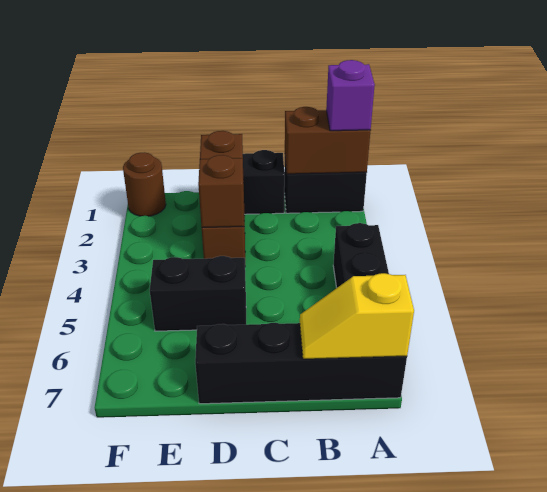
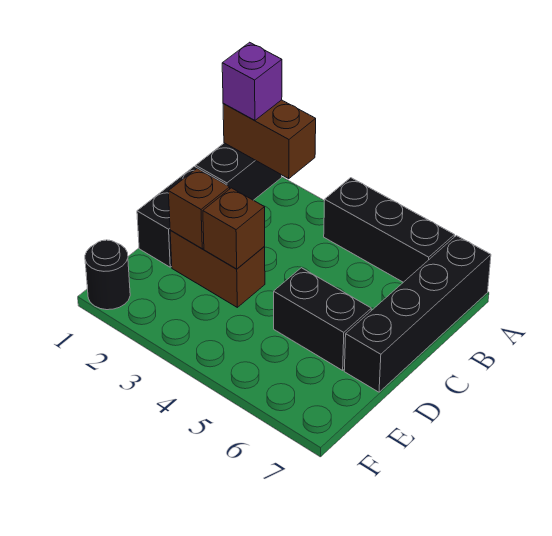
brown 1x2 brick [285,107,371,174] -> brown 1x2 brick turned to [223,100,316,179]
yellow 1x2 slope [300,273,414,359] -> none
black 1x2 brick [150,256,246,331] -> black 1x2 brick turned to [274,268,371,370]
brown 1x1 round brick [123,152,166,216] -> black 1x1 round brick [85,240,130,310]

